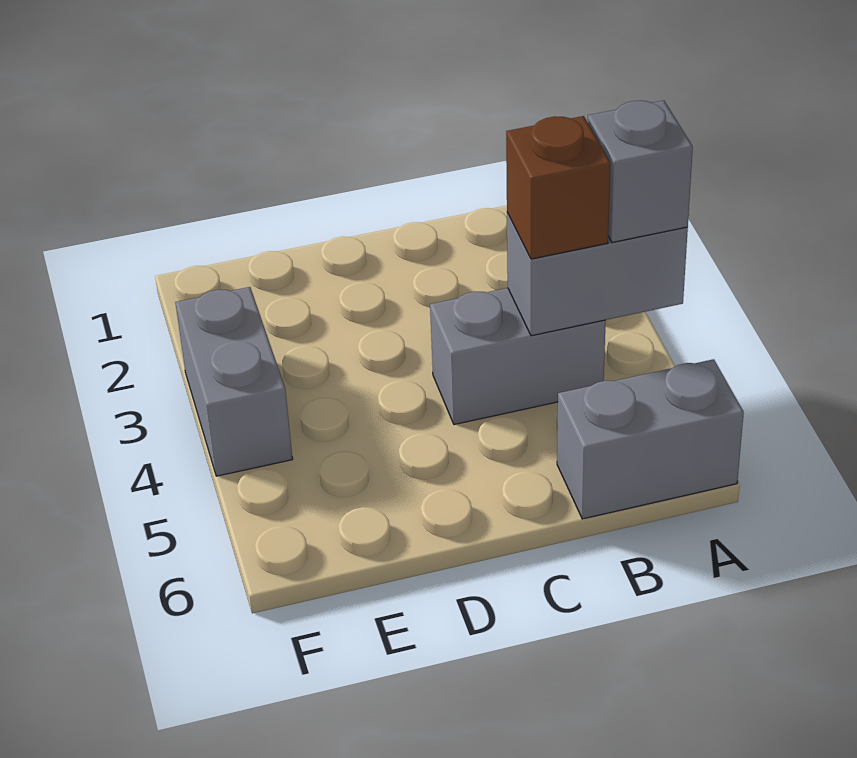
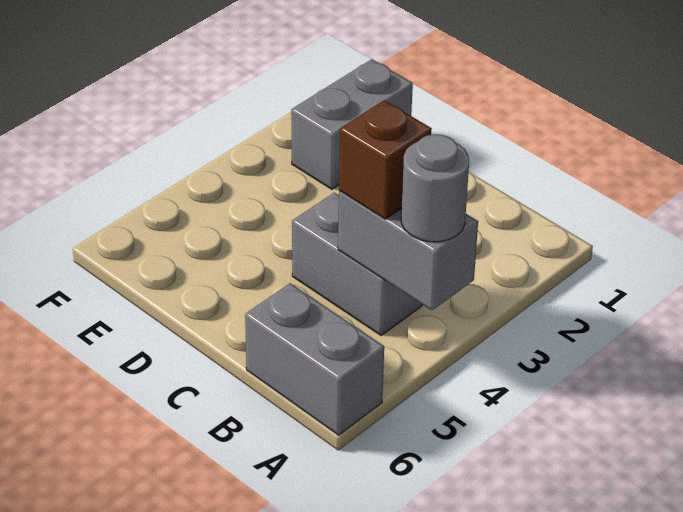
grey 1x1 brick [588,100,693,242] -> grey 1x1 round brick [401,134,469,242]
grey 1x2 brick [175,287,293,476] -> grey 1x2 brick moved to [291,59,413,189]

